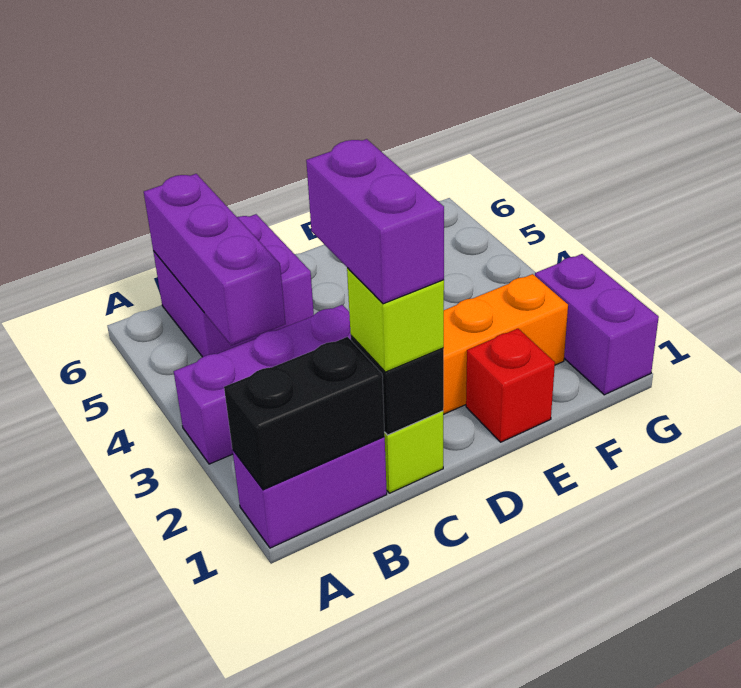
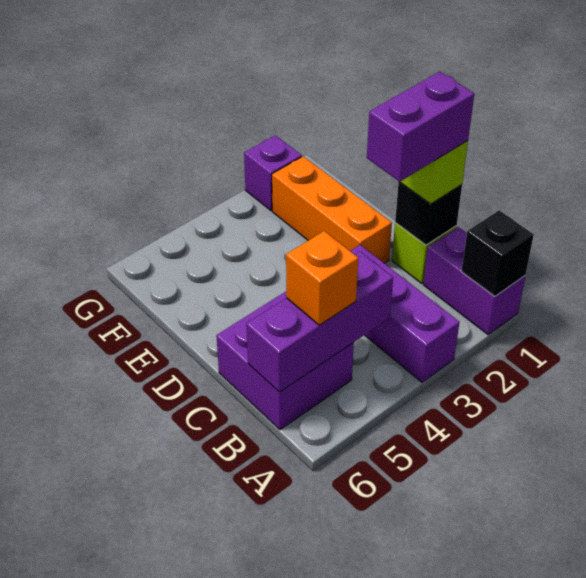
black 1x2 brick [224,337,385,490] -> black 1x1 brick [461,210,534,296]
none -> orange 1x1 brick [286,231,358,325]
red 1x1 brick [466,329,555,442] -> none
purple 1x2 brick [535,254,659,395] -> purple 1x1 brick [244,135,302,211]

